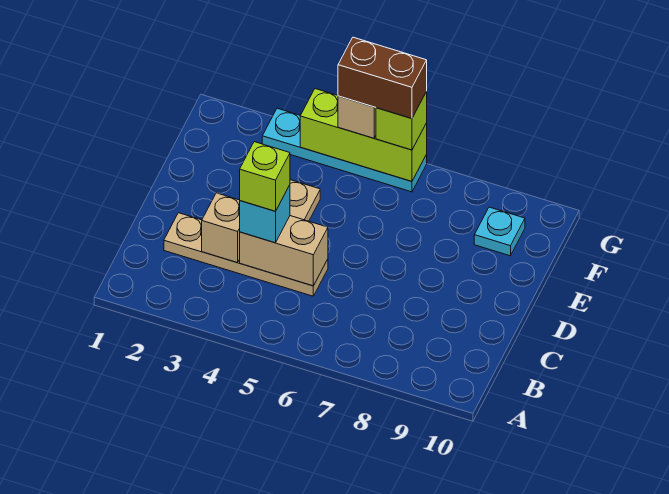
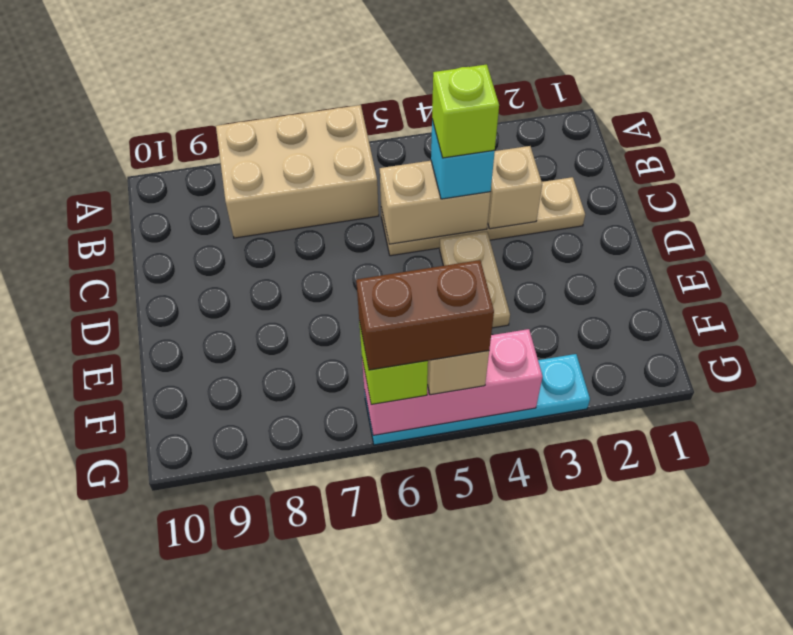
none -> tan 2x3 brick [216,105,379,238]
cyan 1x1 plate [474,207,525,256] -> none
lime 1x3 brick [300,89,427,181] -> pink 1x3 brick [362,329,543,435]

